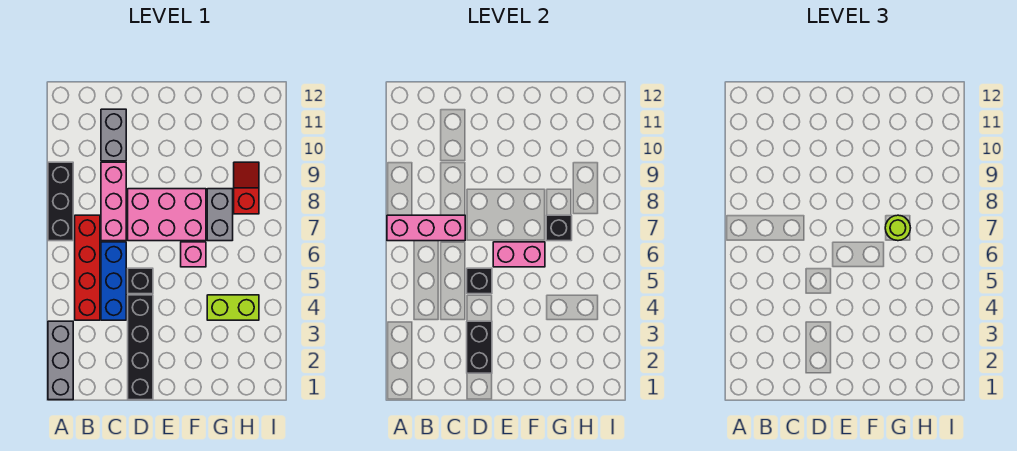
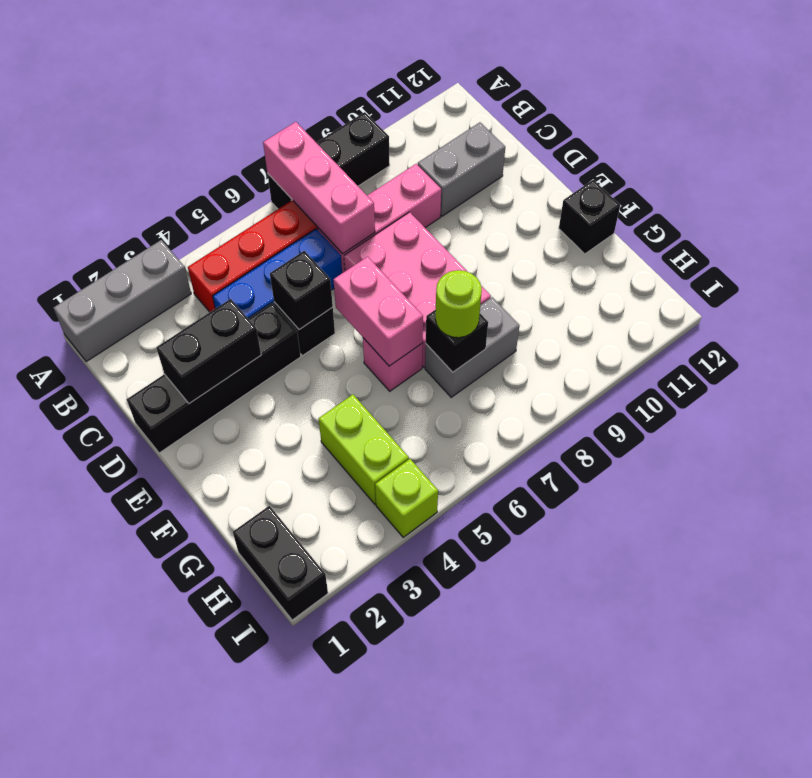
none -> black 1x1 brick [559,180,620,254]
none -> black 1x2 brick [233,506,328,620]
red 1x2 slope [234,162,259,214] -> none
none -> lime 1x1 brick [375,459,438,537]

